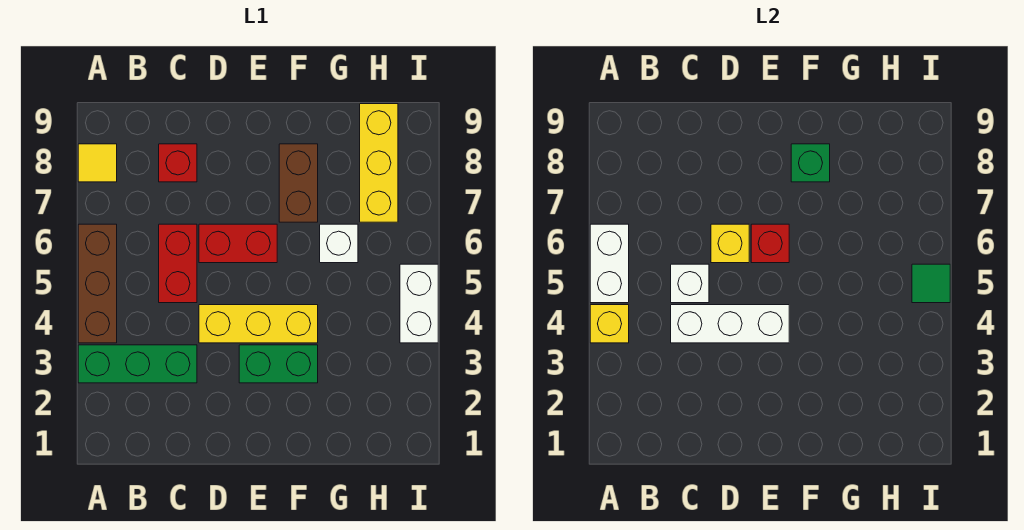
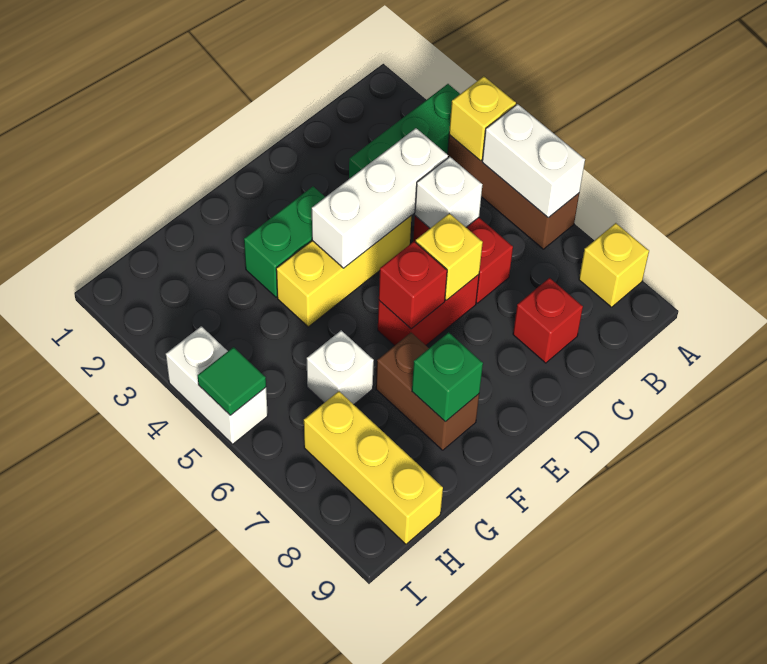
yellow 1x1 tile [78,144,117,182] -> yellow 1x1 brick [579,223,649,307]

